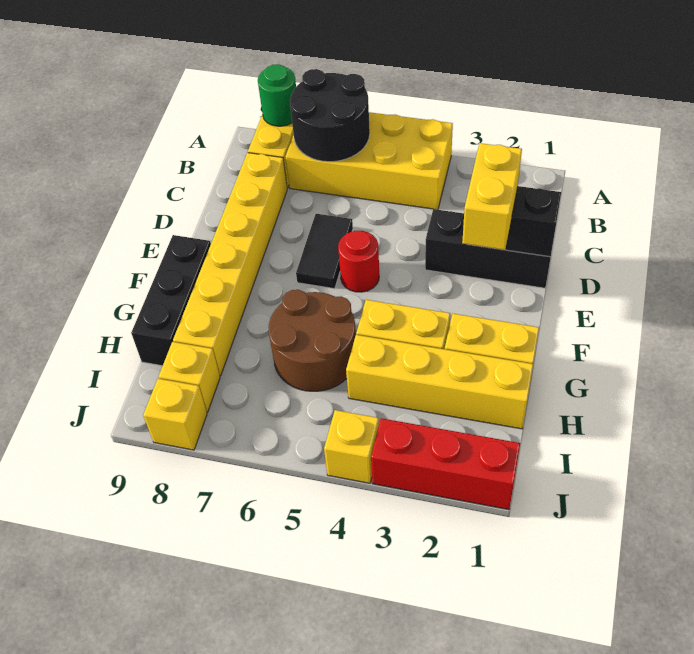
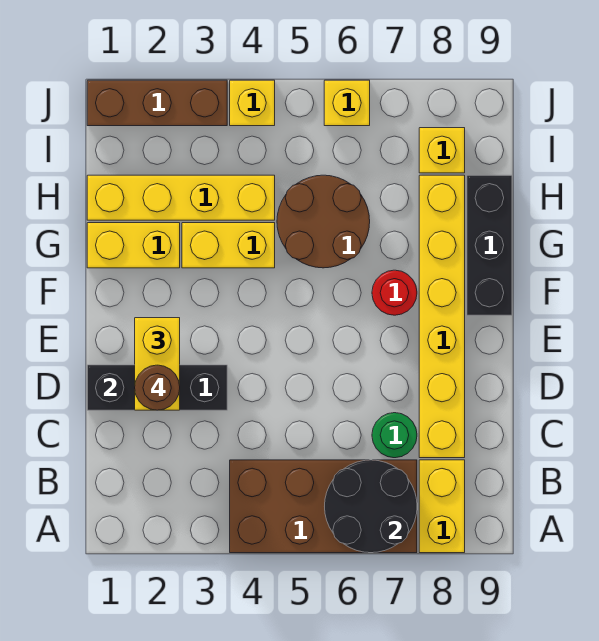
yellow 2x4 brick [286,112,453,210] -> brown 2x4 brick [230,460,417,553]
green 1x1 round brick [258,64,296,126] -> green 1x1 round brick moved to [372,413,417,458]
none -> brown 1x1 round brick [135,365,180,410]
black 1x2 tile [296,214,353,289] -> none
red 1x1 round brick [338,231,379,292] -> red 1x1 round brick moved to [372,270,417,315]
red 1x3 brick [371,418,520,510] -> brown 1x3 brick [87,80,227,126]
yellow 1x1 brick [143,379,207,450] -> yellow 1x1 brick moved to [324,80,370,126]

